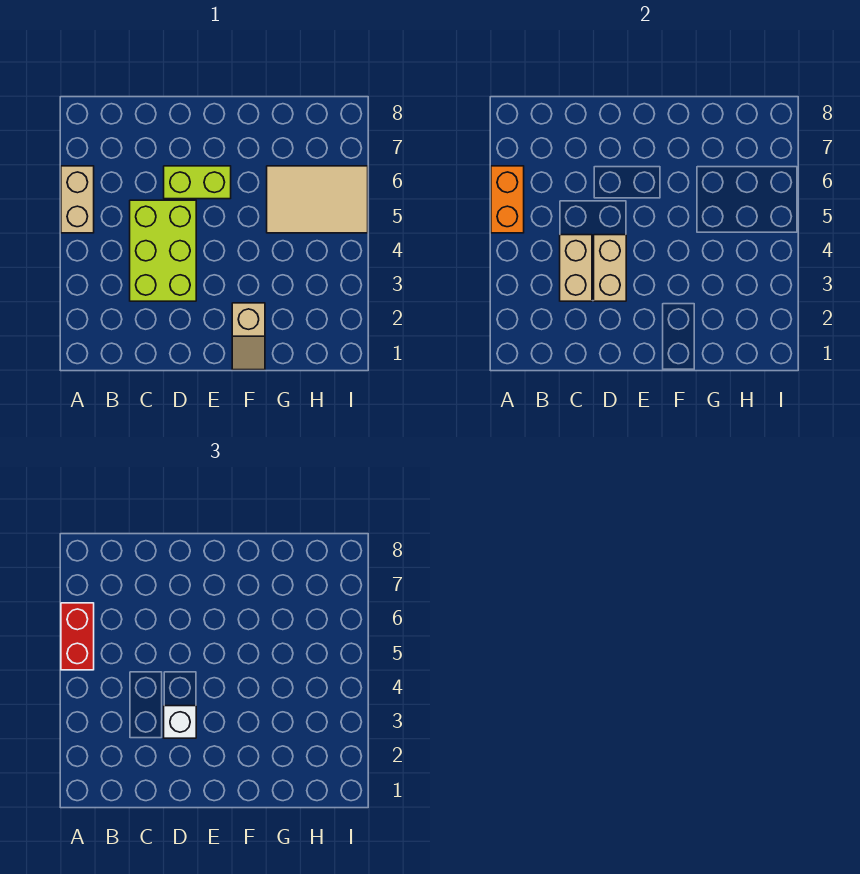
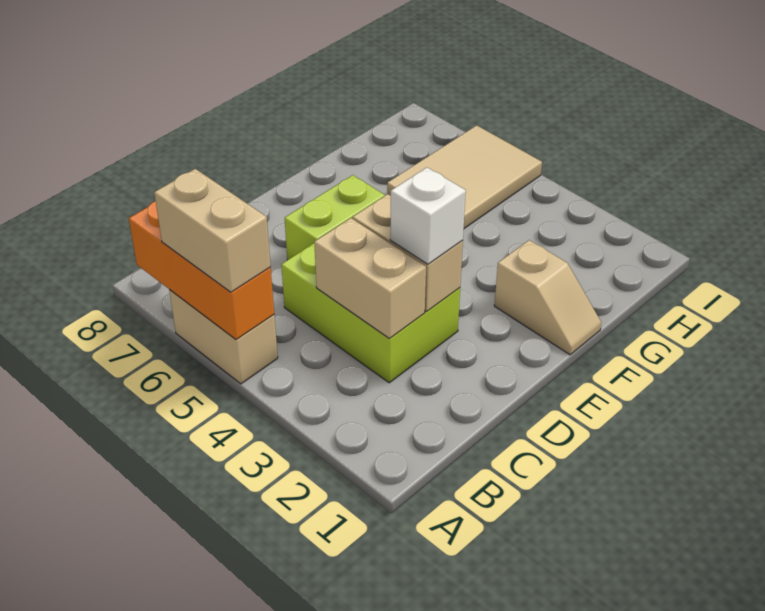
orange 1x2 brick [491,166,524,233] -> orange 1x3 brick [129,201,274,340]
red 1x2 brick [61,603,94,670] -> tan 1x2 brick [154,169,271,292]

